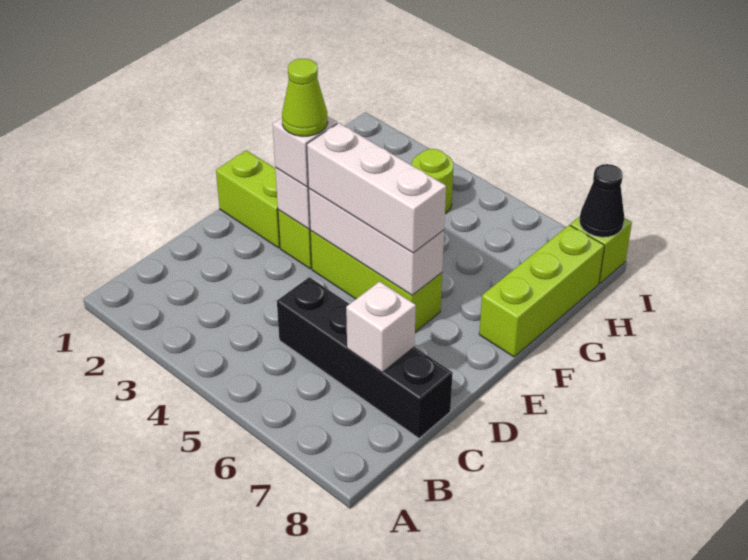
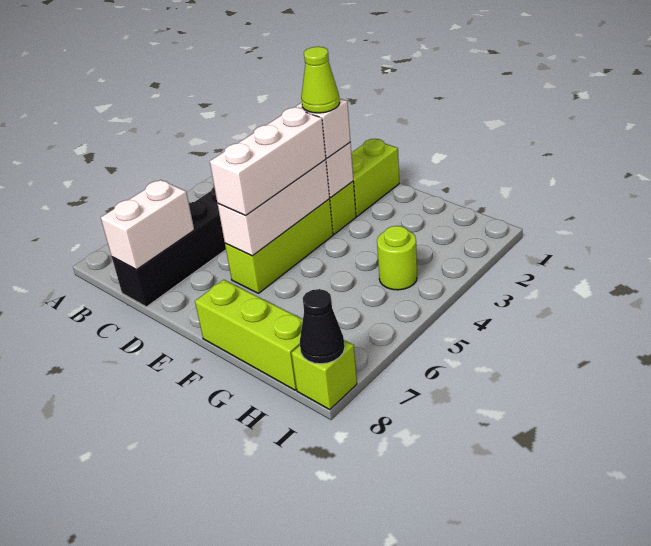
white 1x1 brick [346,282,416,372] -> white 1x2 brick [101,180,194,270]

